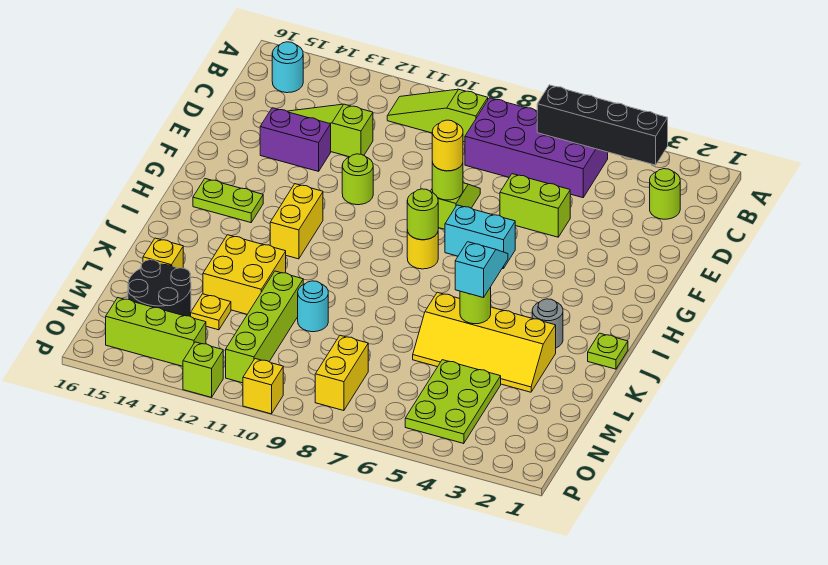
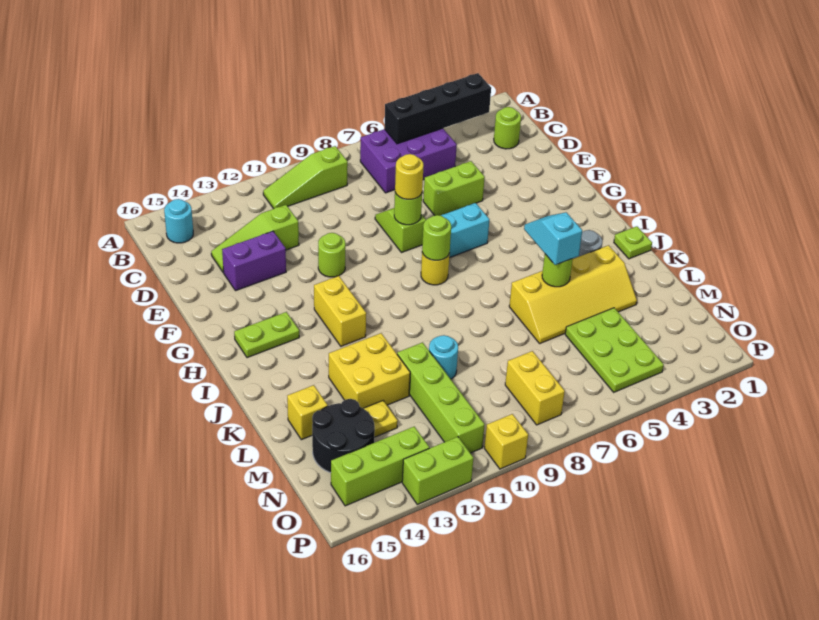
purple 2x4 brick [465,98,608,198] -> purple 2x3 brick [360,128,457,193]
lime 1x1 brick [183,342,223,397] -> lime 1x2 brick [402,437,473,504]

